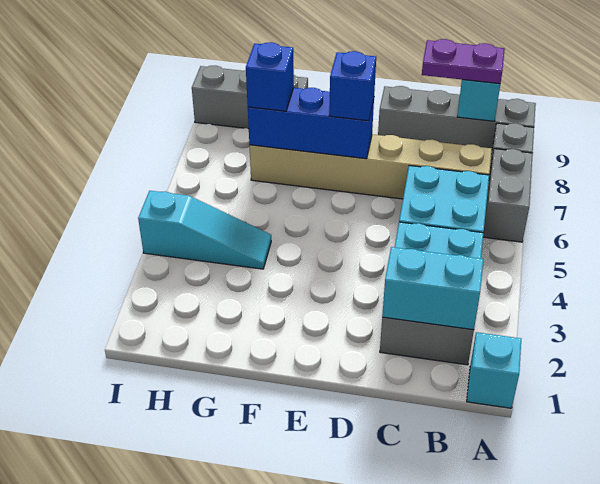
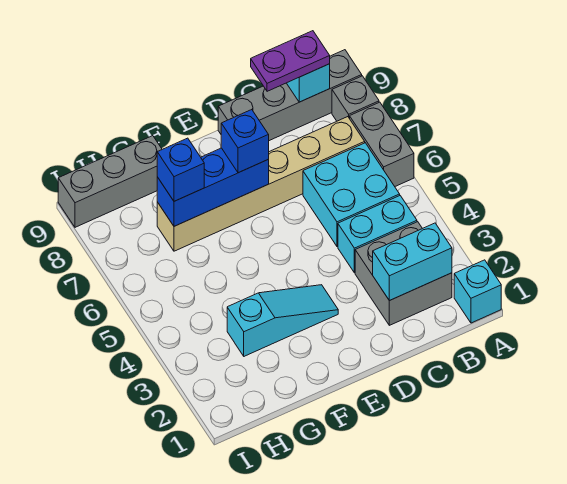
cyan 1x3 slope [138,191,271,269] -> cyan 1x3 slope moved to [227,285,338,356]

